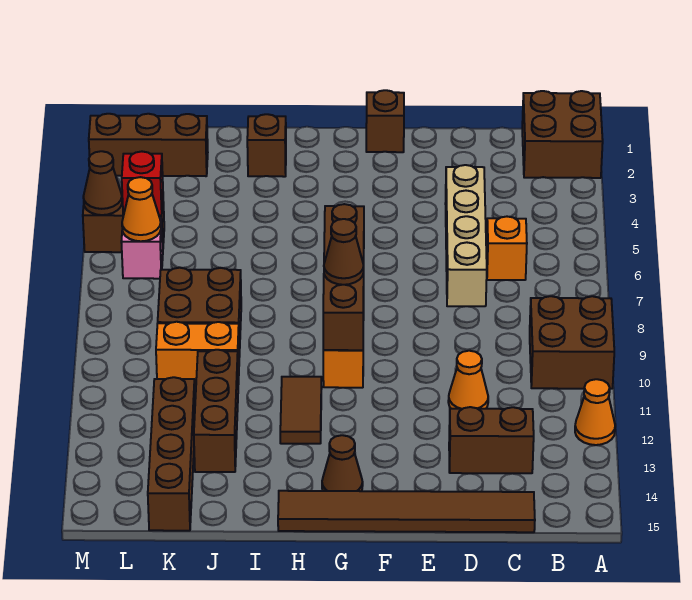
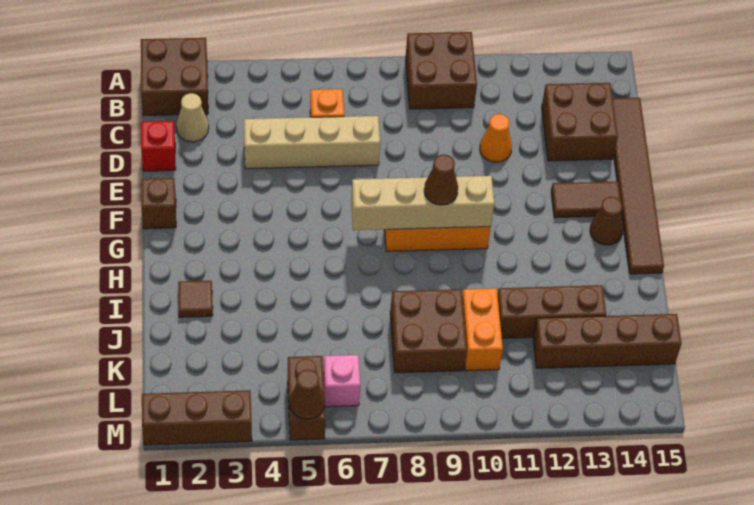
orange 1x1 cone [575,379,615,445] -> none
none -> tan 1x1 cone [176,93,209,142]
brown 1x2 brick [449,407,534,473] -> brown 2x2 brick [542,83,618,161]
brown 1x4 brick [323,204,364,350] -> tan 1x4 brick [351,176,494,230]
brown 1x2 tile [280,377,322,444] -> brown 1x2 tile moved to [551,181,621,218]
brown 1x1 brick [247,114,286,177] -> brown 1x1 tile [178,281,213,317]
brown 1x3 brick [89,114,208,176] -> brown 1x3 brick turned to [142,390,252,445]
red 1x1 brick [122,152,163,215] -> red 1x1 brick moved to [141,121,176,171]
orange 1x1 cone [122,177,161,241] -> none

